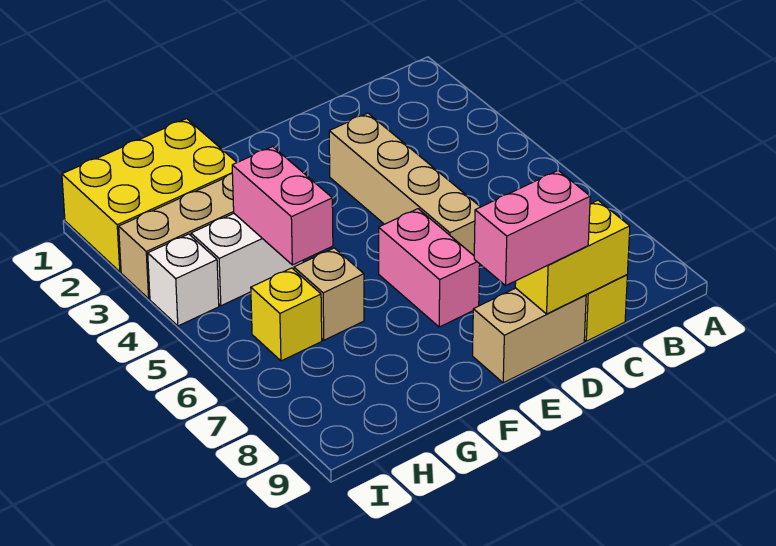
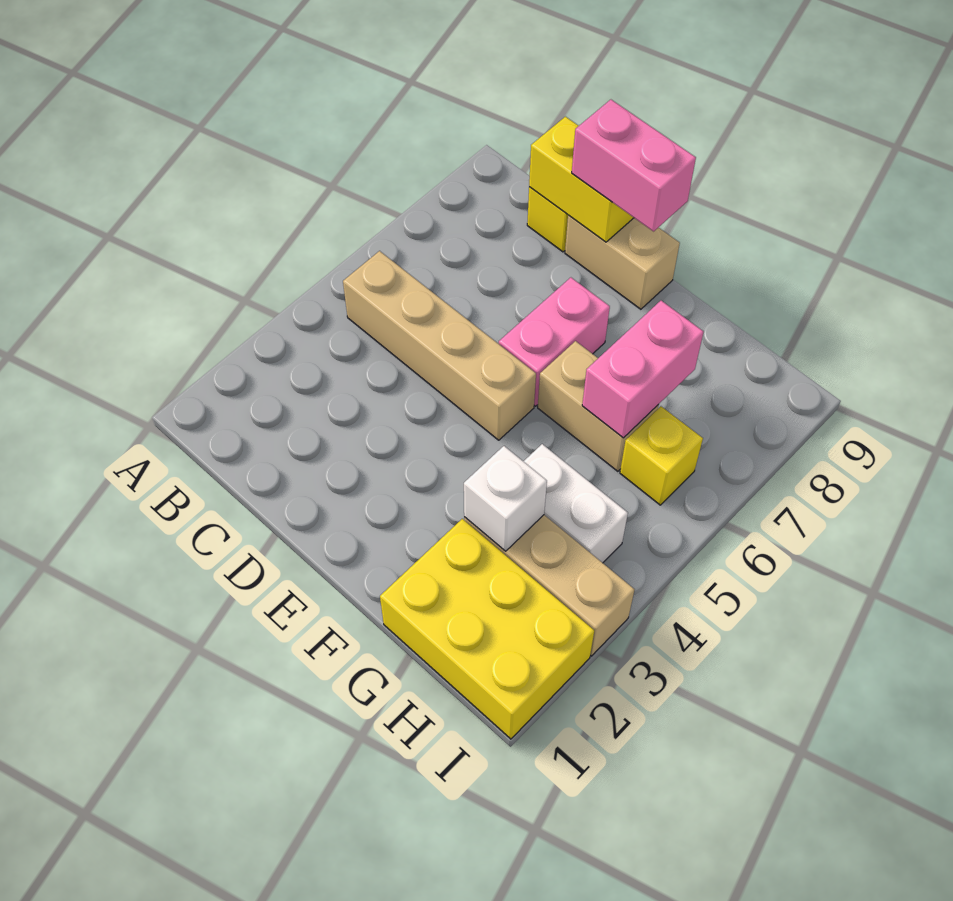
tan 1x4 brick [329,113,480,255] -> tan 1x4 brick turned to [343,251,536,440]
pink 1x2 brick [232,147,333,265] -> pink 1x2 brick moved to [582,301,704,438]
tan 1x1 brick [294,248,364,340] -> tan 1x2 brick [538,341,659,471]
white 1x1 brick [148,234,219,326] -> white 1x1 brick moved to [464,446,547,551]

